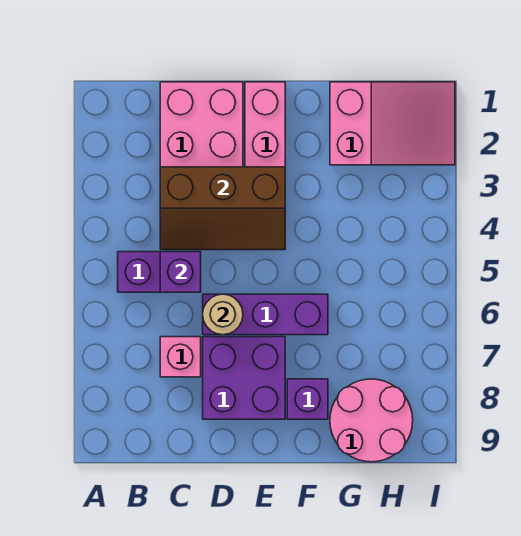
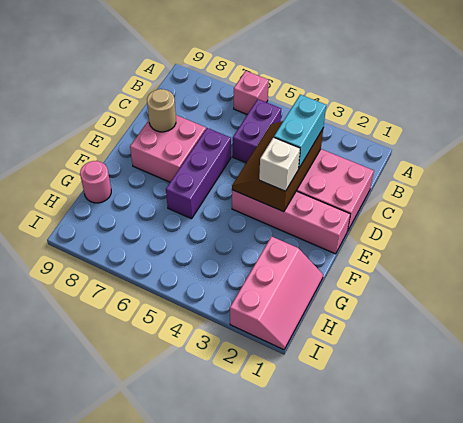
none -> cyan 1x2 brick [274,95,326,169]
purple 1x1 brick [160,252,201,292] -> none
pink 1x1 brick [160,337,201,377] -> pink 1x1 brick moved to [234,71,269,115]
tan 1x1 round brick [203,294,243,335] -> tan 1x1 round brick moved to [147,89,176,132]
purple 2x2 brick [203,337,285,419] -> pink 2x2 brick [130,115,206,182]
none -> white 1x1 brick [259,137,300,191]
purple 1x1 brick [287,379,328,419] -> none
pink 2x3 slope [330,82,455,165] -> pink 2x3 slope turned to [230,236,323,350]
pink 2x2 round brick [330,379,413,462] -> pink 1x1 round brick [80,161,111,203]

